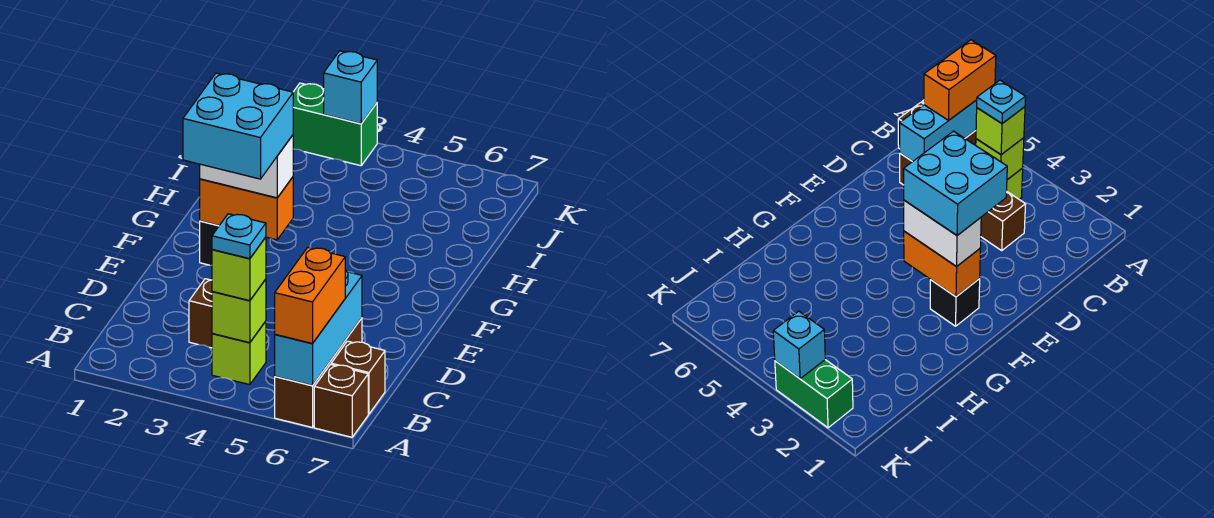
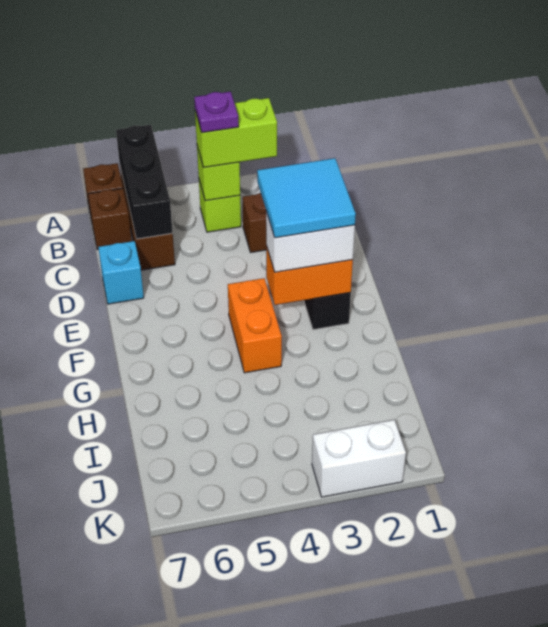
cyan 1x3 brick [275,270,362,386] -> black 1x3 brick [116,125,173,239]
orange 1x2 brick [275,247,345,343] -> orange 1x2 brick moved to [228,278,282,373]
lime 1x1 brick [212,237,266,301] -> lime 1x2 brick [195,98,277,168]
cyan 1x1 plate [212,214,266,259] -> purple 1x1 plate [194,91,239,133]
cyan 2x2 brick [183,73,293,179] -> cyan 2x2 tile [257,158,356,238]
green 1x2 brick [293,83,377,166] -> white 1x2 brick [312,420,406,497]
cyan 1x1 brick [324,51,377,124] -> cyan 1x1 brick moved to [98,241,144,304]

